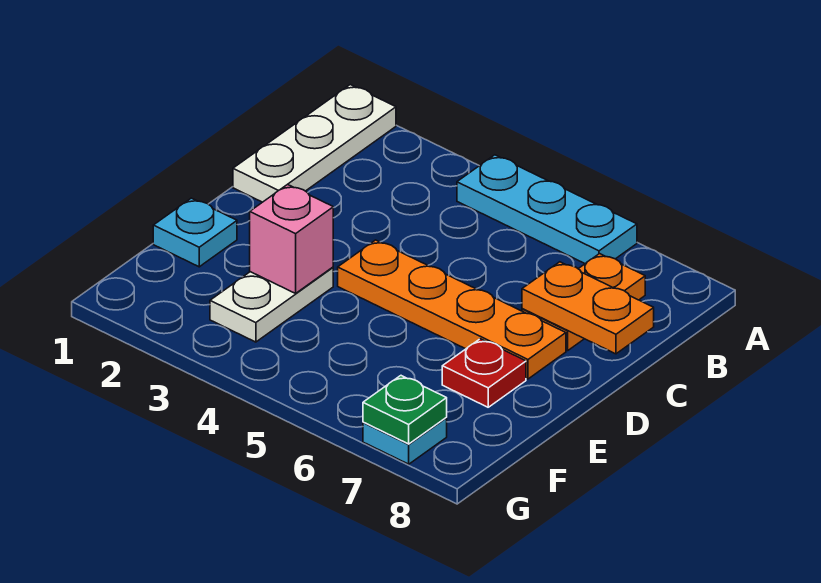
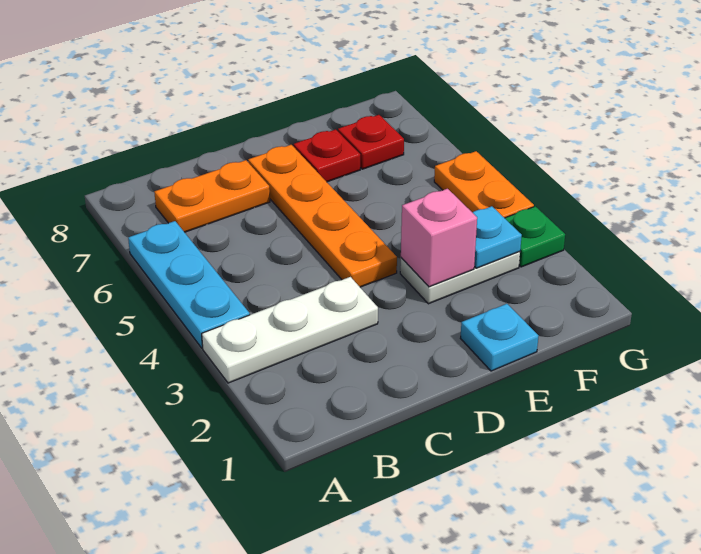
white 1x3 plate [233,85,396,202] -> white 1x3 plate moved to [202,277,378,383]
orange 1x2 plate [522,262,654,354] -> orange 1x2 plate moved to [434,151,534,218]
none -> red 1x1 plate [338,115,404,169]
cyan 1x1 plate [363,418,447,464] -> cyan 1x1 plate moved to [473,206,522,268]
green 1x1 plate [363,376,447,444] -> green 1x1 plate moved to [505,206,565,267]

